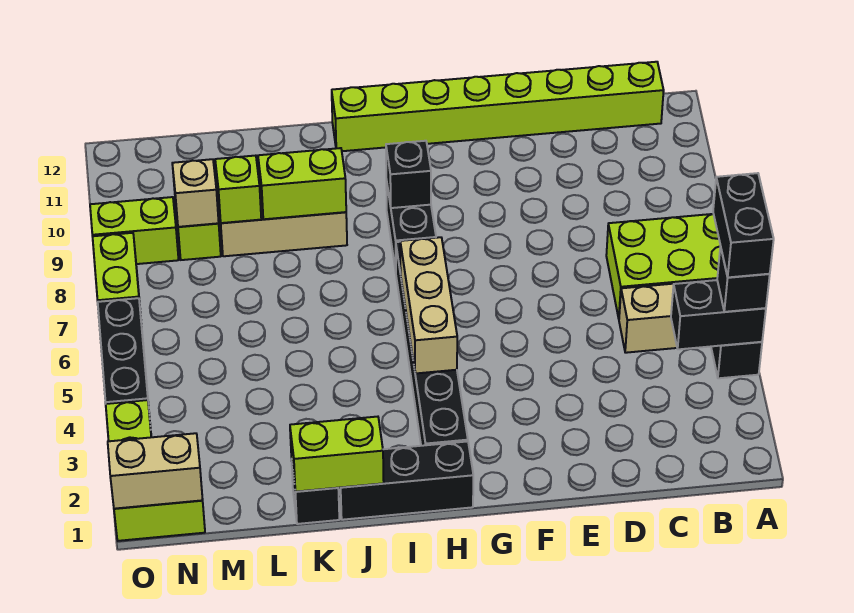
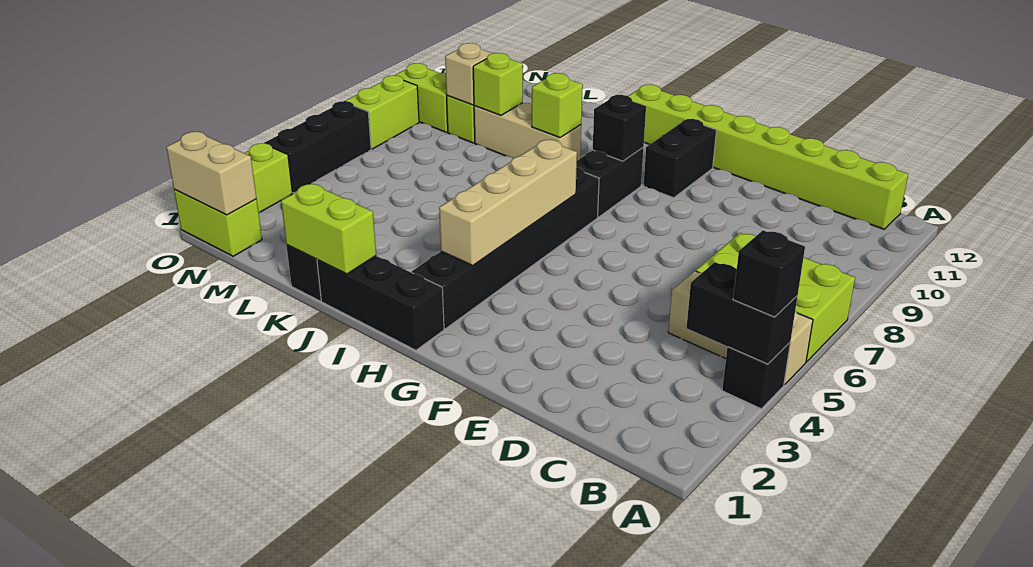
black 1x2 brick [713,173,774,277] -> black 1x2 brick moved to [644,119,716,198]
tan 1x3 brick [400,237,457,373] -> tan 1x4 brick [439,140,577,265]
lime 1x2 brick [258,148,346,219] -> lime 1x1 brick [532,73,583,138]

